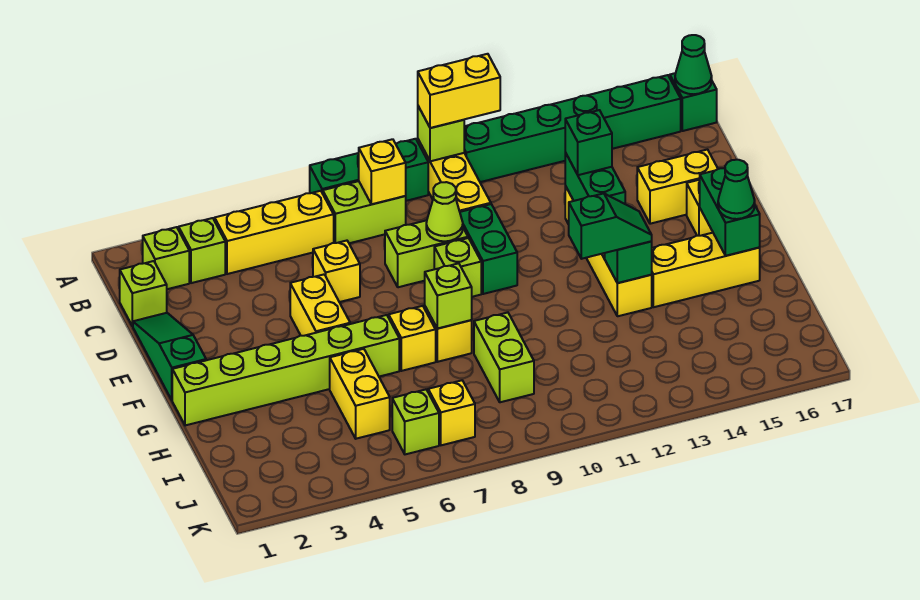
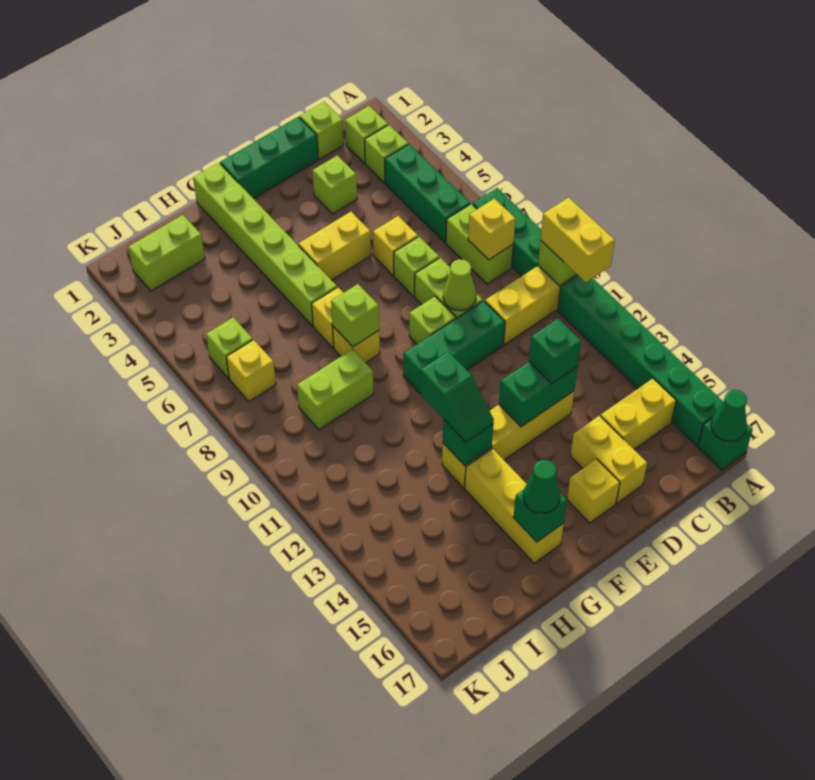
yellow 1x3 brick [215,191,334,274] -> green 1x3 brick [385,144,470,243]
green 1x3 slope [133,313,206,400] -> green 1x3 brick [220,117,318,199]
none -> lime 1x1 brick [312,155,357,214]
none -> lime 1x1 brick [394,237,439,296]
green 1x2 brick [460,204,517,294] -> green 1x3 brick [403,301,505,393]
green 1x2 brick [700,168,760,256] -> green 1x1 brick [513,490,567,542]
yellow 1x2 brick [330,349,390,439] -> yellow 1x2 brick moved to [601,378,676,449]
none -> lime 1x2 brick [128,215,205,291]

